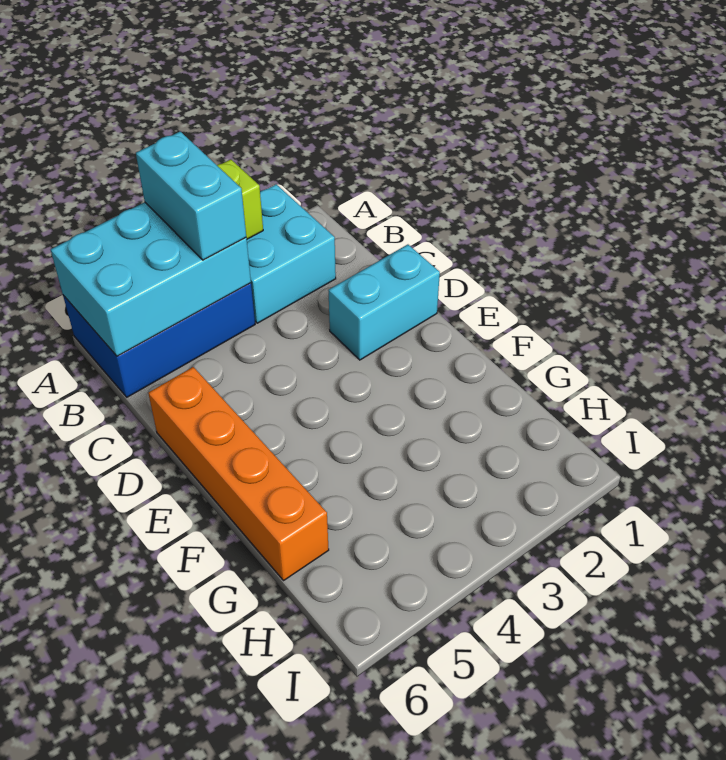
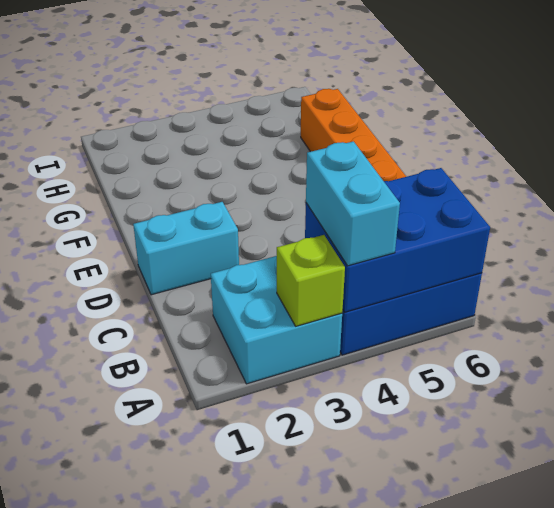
cyan 2x3 brick [51,202,251,356] -> blue 2x3 brick [305,168,490,312]

